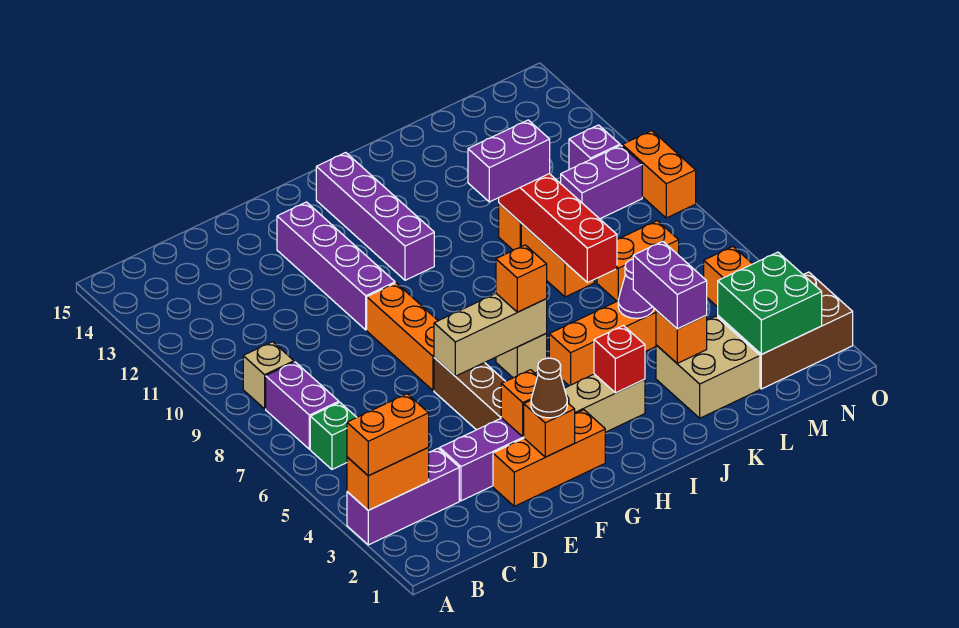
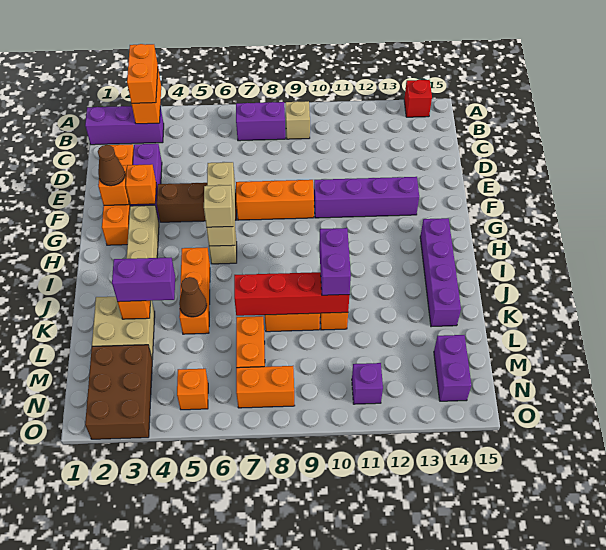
purple 1x3 brick [347,448,459,545] -> purple 1x3 brick turned to [85,106,164,145]
green 1x1 brick [310,402,357,469] -> none
orange 1x3 brick [493,410,605,506] -> orange 1x4 brick [102,144,134,245]
orange 1x1 brick [496,245,547,312] -> tan 1x1 brick [204,185,233,227]
purple 1x4 brick [316,153,434,280] -> purple 1x4 brick turned to [420,218,461,327]
red 1x1 brick [594,326,645,393] -> red 1x1 brick moved to [404,80,432,117]
purple 1x1 cone [618,259,654,318] -> brown 1x1 cone [179,277,207,317]
green 2x2 brick [718,252,822,354] -> none
purple 1x2 brick [561,145,642,219] -> purple 1x2 brick moved to [434,335,471,401]
orange 1x2 brick [622,131,696,218] -> orange 1x2 brick moved to [236,366,295,408]

